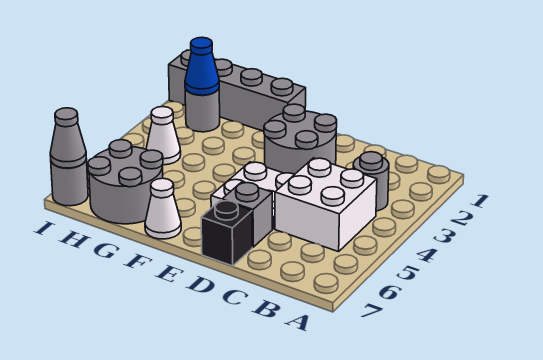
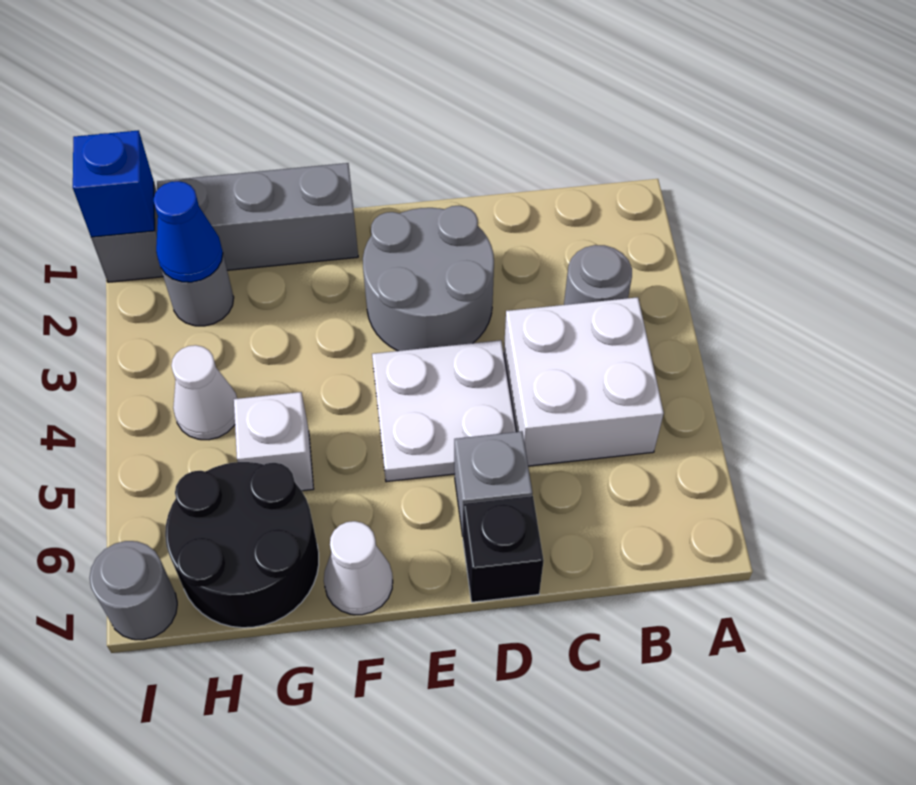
none -> white 1x1 brick [234,392,314,491]
grey 2x2 round brick [88,140,163,224] -> black 2x2 round brick [165,462,319,628]
none -> blue 1x1 brick [73,130,155,237]
grey 1x1 cone [50,108,86,168] -> none

